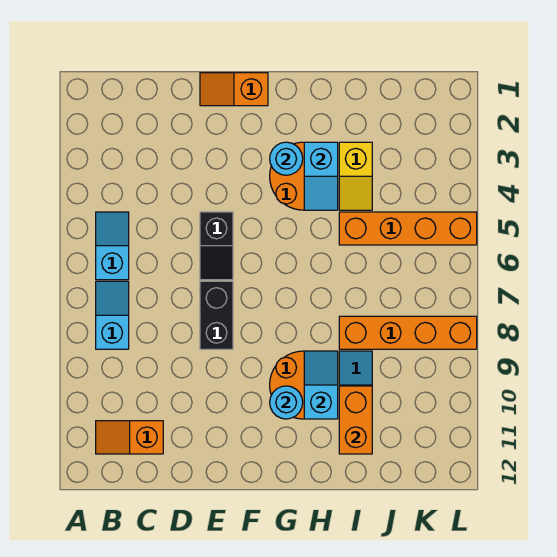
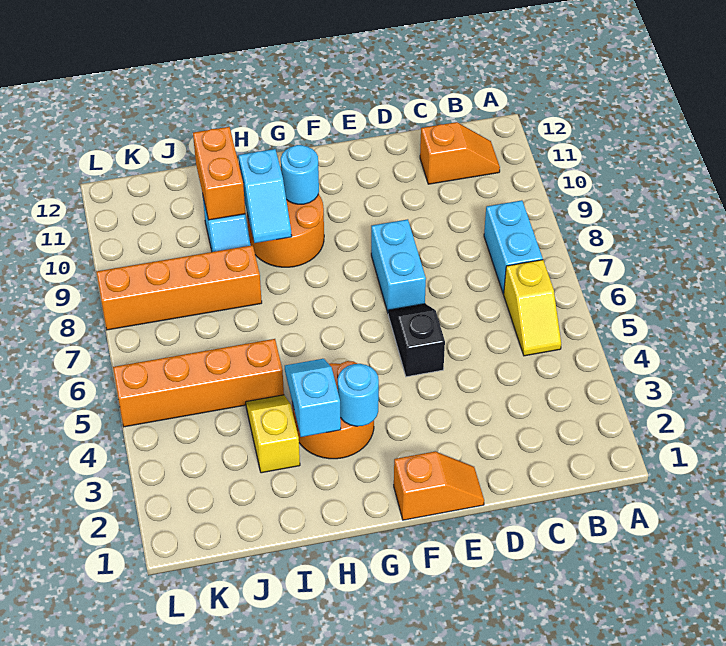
cyan 1x2 slope [96,212,129,280] -> yellow 1x2 slope [504,260,561,356]
cyan 1x2 slope [96,281,129,349] -> cyan 1x2 brick [484,200,543,294]
black 1x2 brick [200,281,233,349] -> cyan 1x2 brick [371,219,426,312]

